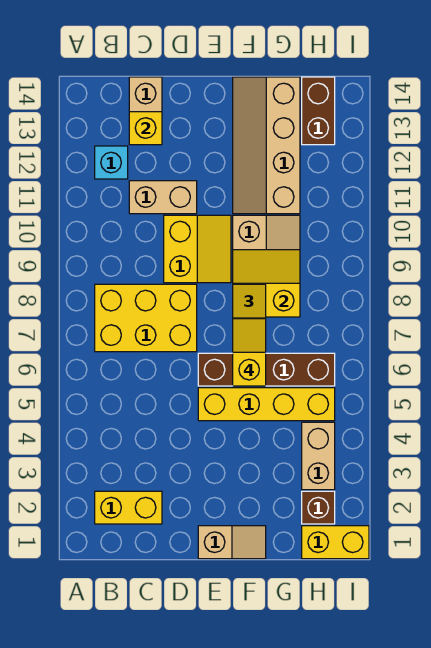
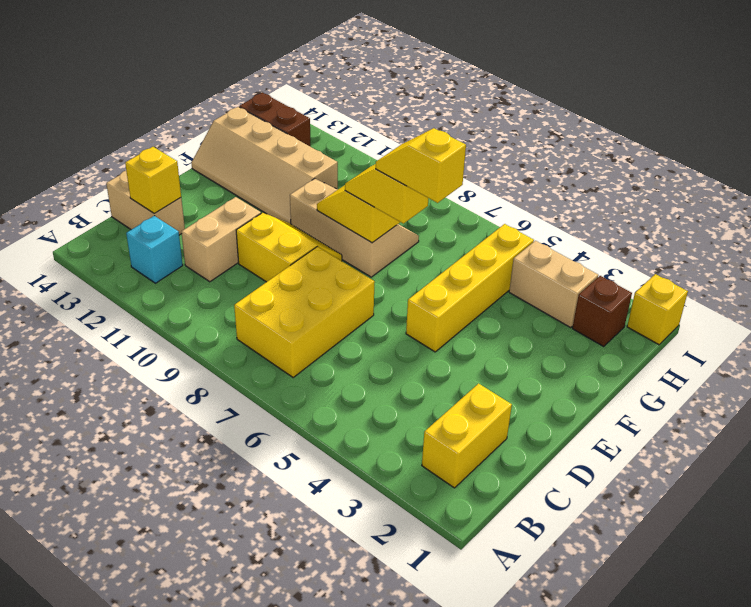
tan 1x2 slope [198,526,266,559] -> none
brown 1x4 brick [198,353,335,386] -> none
yellow 1x2 brick [302,526,369,559] -> yellow 1x1 brick [627,274,688,345]

